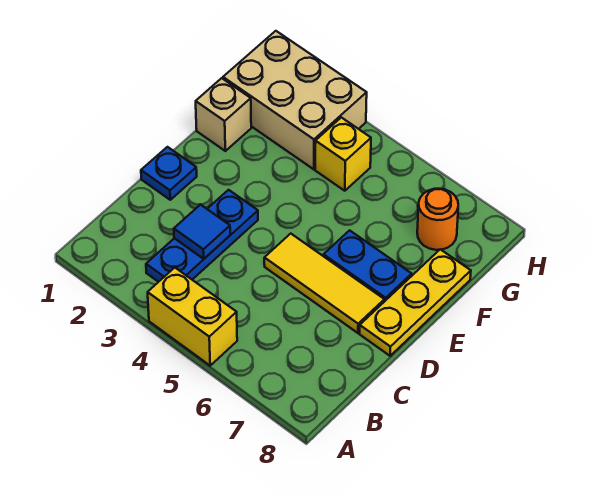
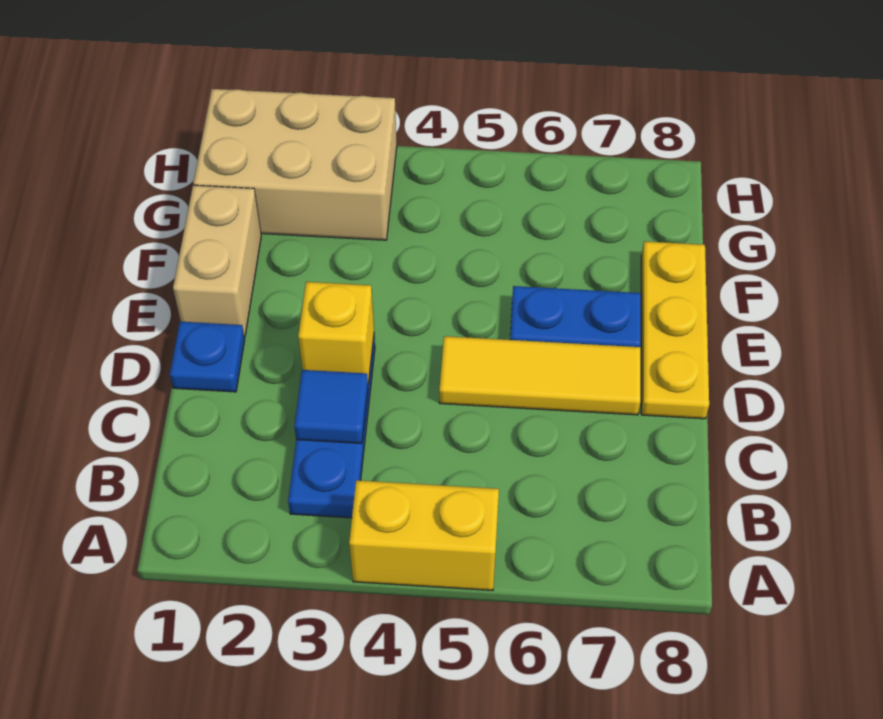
tan 1x1 brick [196,78,251,151] -> tan 1x2 brick [173,185,261,337]
yellow 1x1 brick [315,117,371,191] -> yellow 1x1 brick moved to [298,282,374,384]
orange 1x1 round brick [417,189,458,250] -> none

